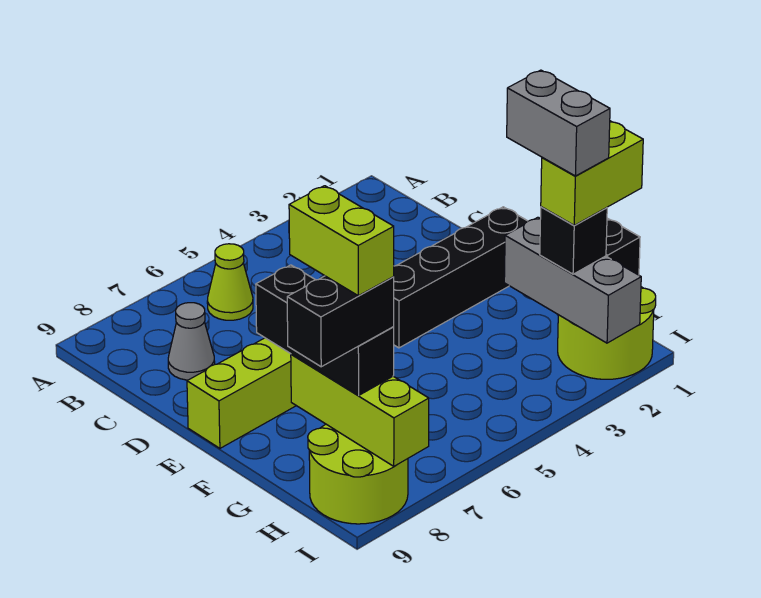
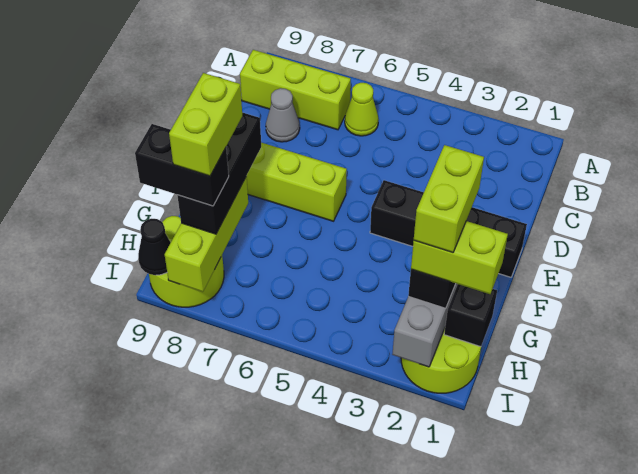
none -> lime 1x3 brick [240,50,351,130]
grey 1x2 brick [507,70,610,176] -> lime 1x2 brick [414,145,484,253]
none -> black 1x1 cone [138,219,171,275]

